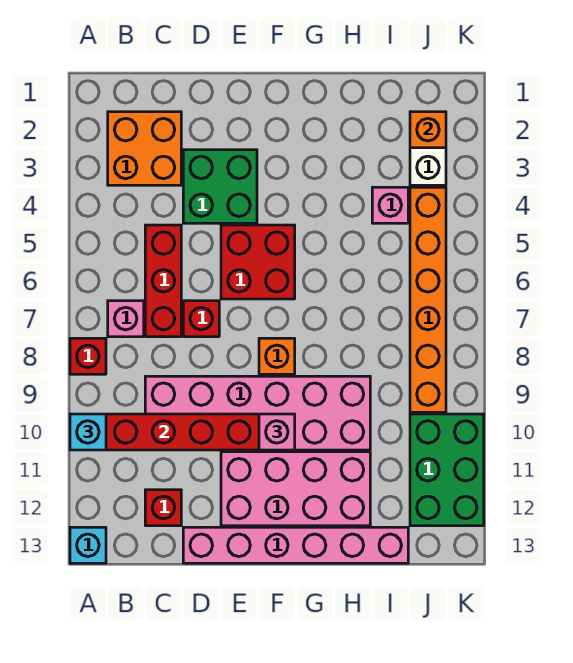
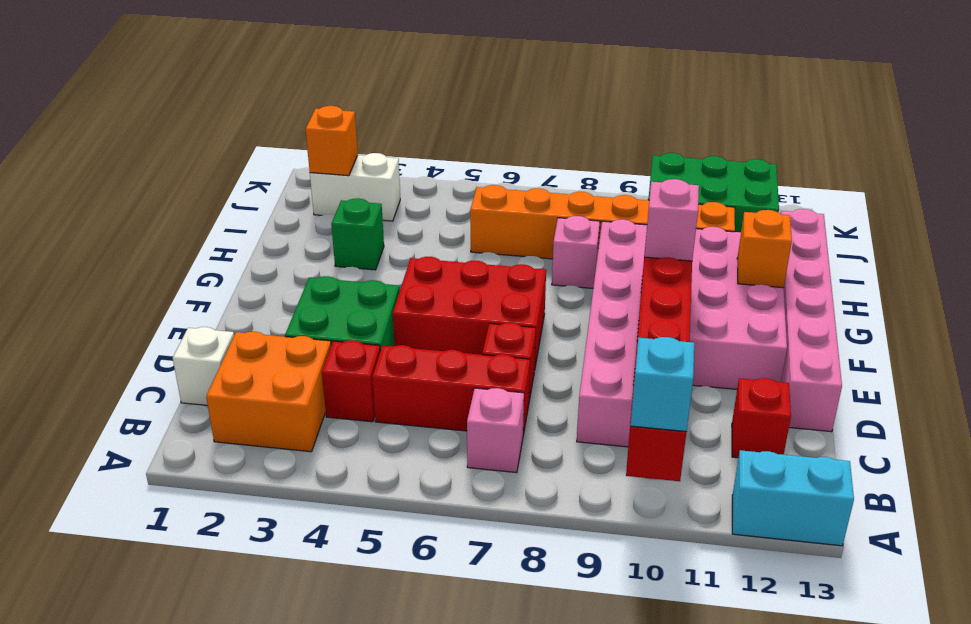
red 1x1 brick [70,338,106,374] -> red 1x1 brick moved to [322,341,380,422]
cyan 1x1 brick [70,527,106,563] -> cyan 1x2 brick [732,450,854,546]
none -> white 1x1 brick [173,327,234,405]
red 2x2 brick [221,225,295,299] -> red 2x3 brick [393,257,546,366]
orange 1x1 brick [259,338,295,374] -> orange 1x1 brick moved to [737,210,792,288]
none -> green 1x1 brick [331,198,384,270]
pink 1x1 brick [372,187,408,223] -> pink 1x1 brick moved to [552,216,600,288]
orange 1x6 brick [410,187,446,412] -> orange 1x6 brick moved to [470,185,735,259]

